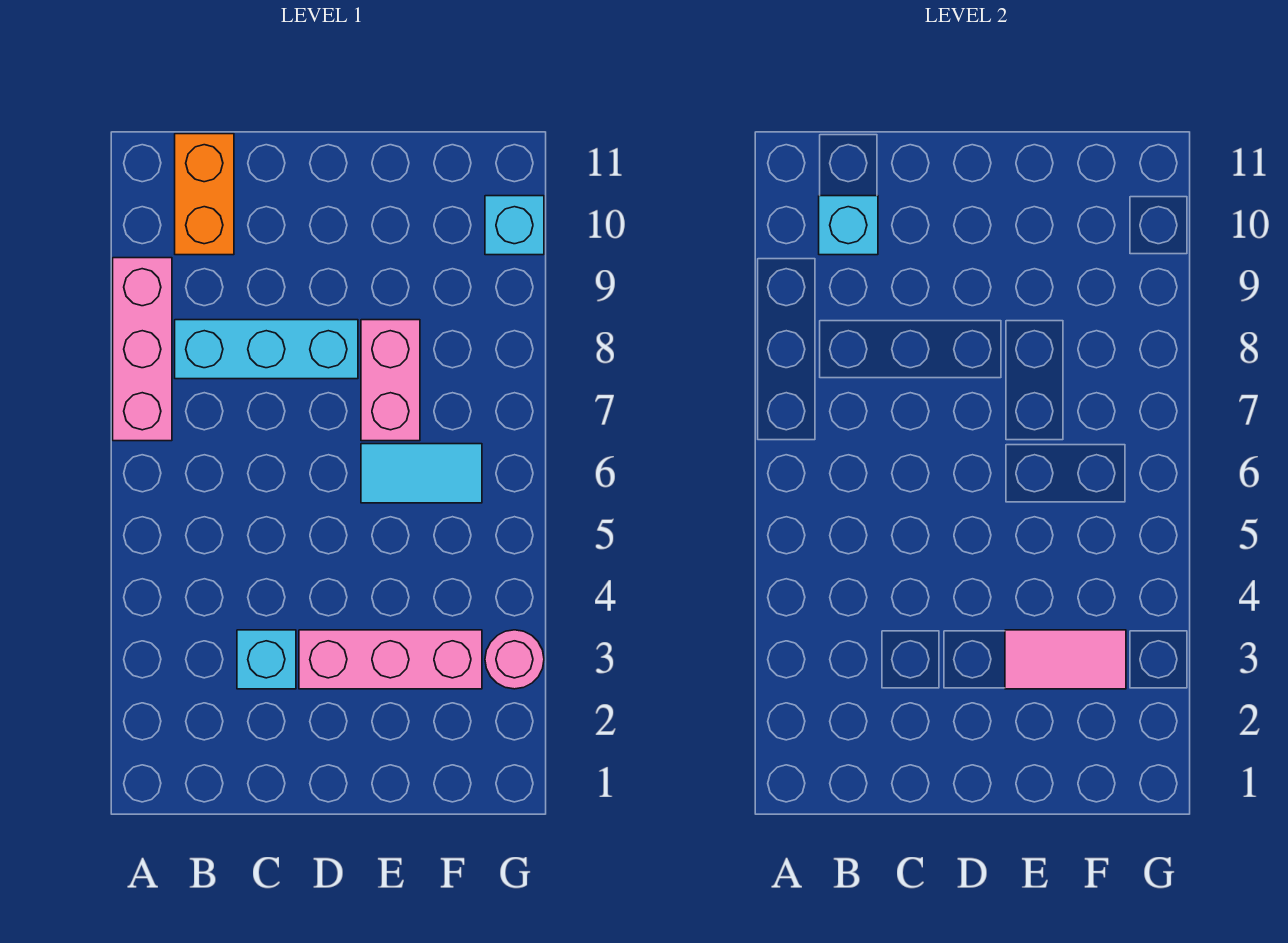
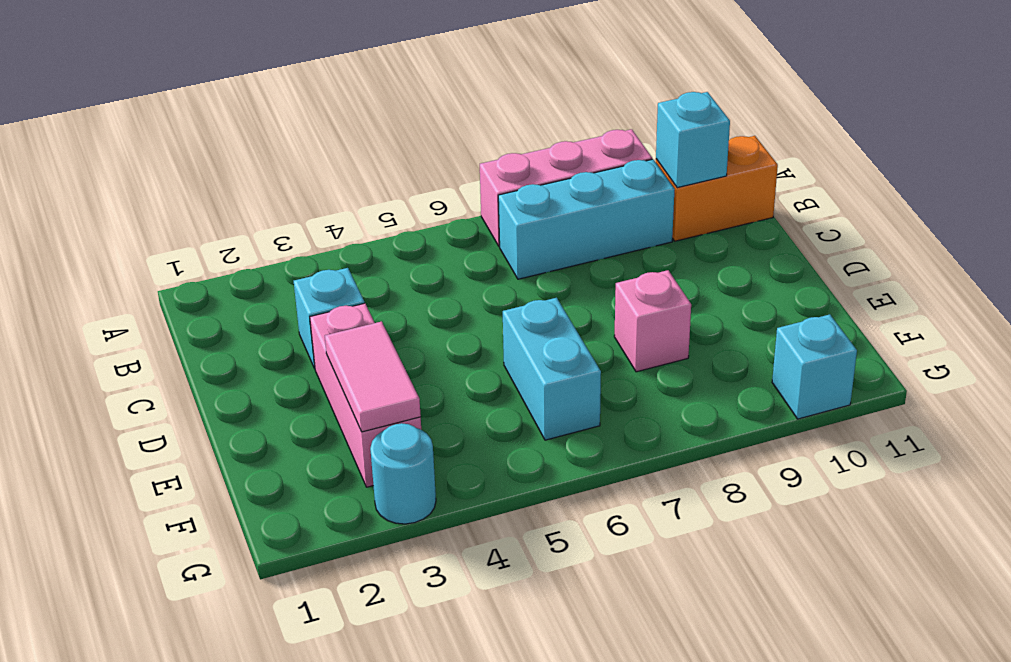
cyan 1x3 brick [175,320,358,379] -> cyan 1x3 brick turned to [498,159,675,279]
cyan 1x2 tile [361,444,482,503] -> cyan 1x2 brick [503,298,601,440]
pink 1x2 brick [361,320,420,441] -> pink 1x1 brick [614,270,691,372]
pink 1x1 round brick [485,630,544,689] -> cyan 1x1 round brick [370,423,436,524]

